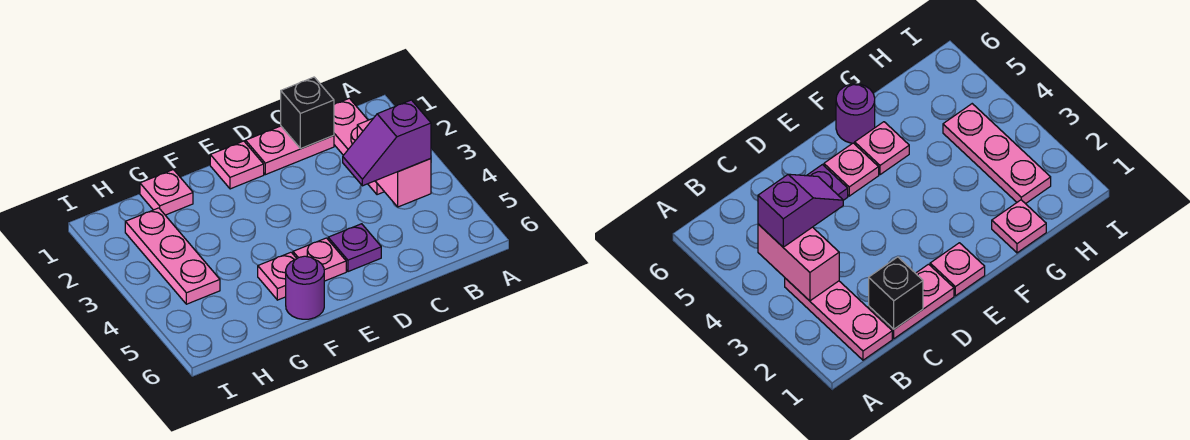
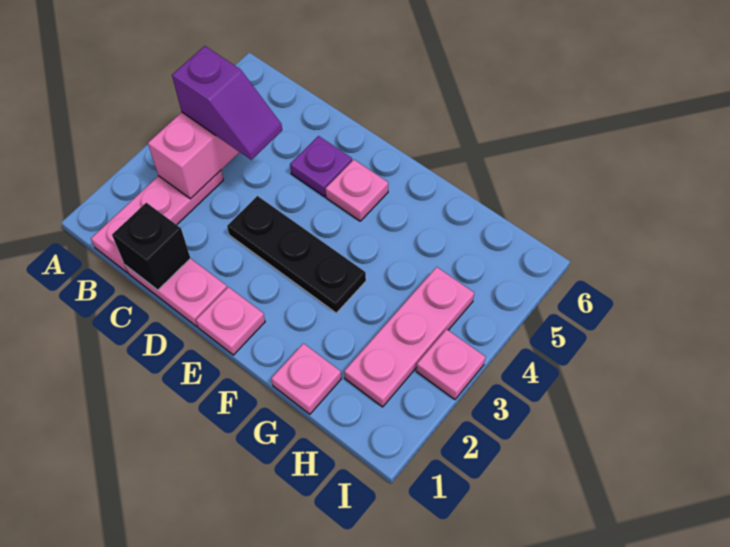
none -> black 1x3 plate [227,196,366,313]
pink 1x1 plate [258,252,297,300] -> pink 1x1 plate moved to [416,329,485,400]
purple 1x1 round brick [286,256,324,319] -> none

